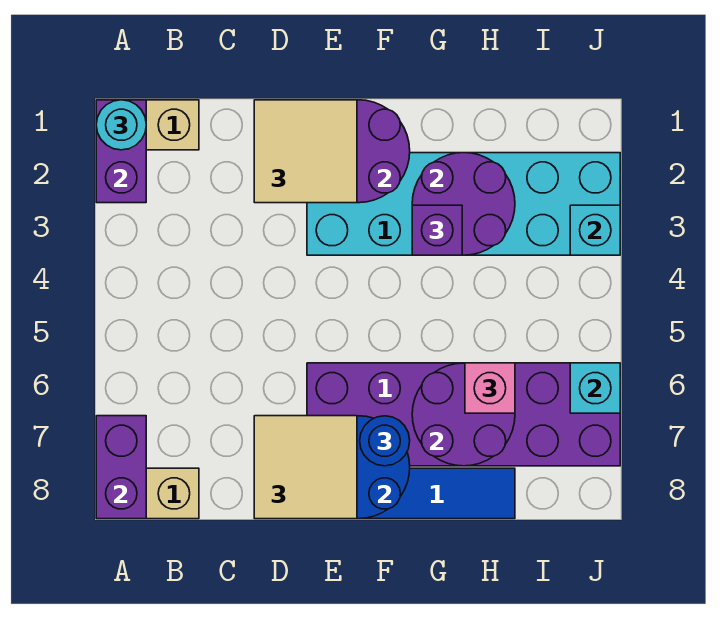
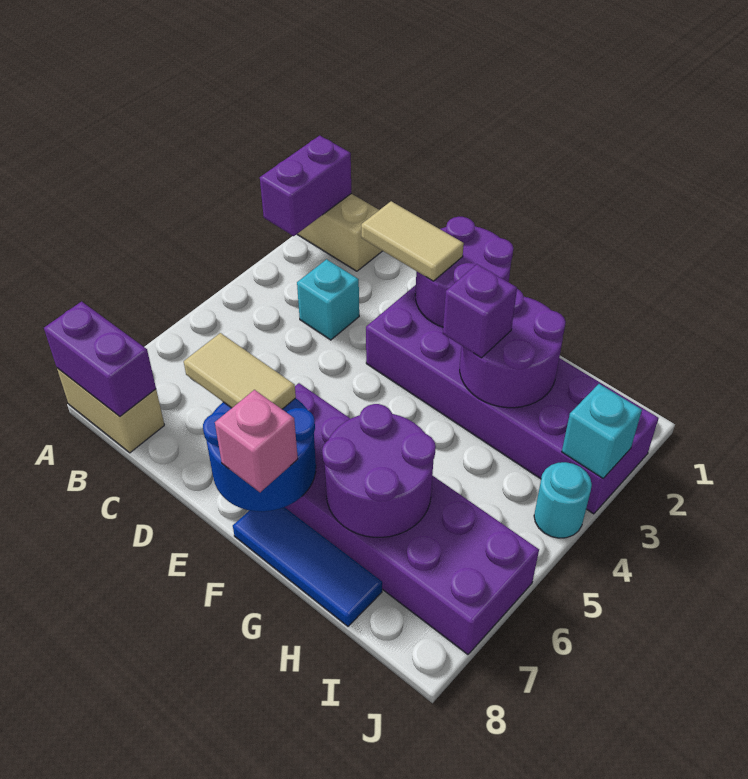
cyan 1x1 round brick [96,100,146,150] -> cyan 1x1 round brick moved to [534,462,592,538]
purple 1x2 brick [96,416,146,519] -> purple 1x2 brick turned to [44,302,156,416]
tan 2x2 tile [254,100,357,203] -> tan 1x2 tile [361,201,464,281]
tan 2x2 tile [254,416,357,519] -> tan 1x2 tile [184,333,296,409]
cyan 2x6 brick [307,153,620,255] -> purple 2x6 brick [366,285,659,514]
blue 1x1 round brick [360,416,410,466] -> none
pink 1x1 brick [465,363,515,413] -> pink 1x1 brick moved to [215,390,298,492]
cyan 1x1 brick [570,363,620,413] -> cyan 1x1 brick moved to [297,259,359,340]

